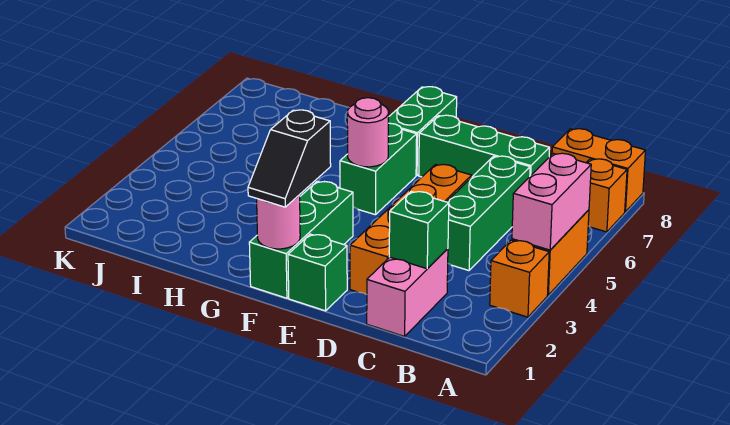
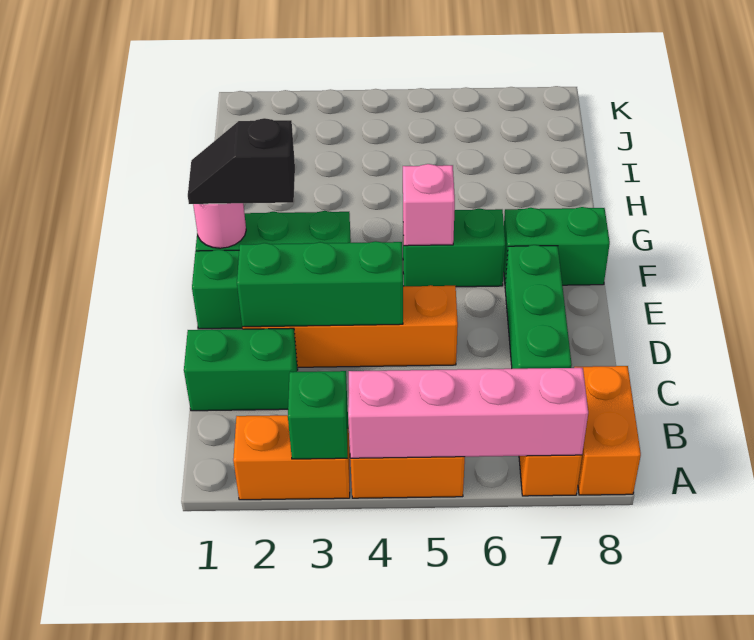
orange 1x1 brick [490,240,549,317] -> orange 1x2 brick [233,415,350,500]
pink 1x2 brick [512,153,591,250] -> pink 1x4 brick [348,368,588,458]
pink 1x2 brick [367,249,448,336] -> green 1x2 brick [184,328,298,411]
green 1x1 brick [389,192,449,269] -> green 1x1 brick moved to [288,371,348,459]
green 1x3 brick [447,156,530,271] -> green 1x3 brick moved to [237,241,403,327]
pink 1x1 round brick [347,98,389,167] -> pink 1x1 brick [403,164,455,246]

